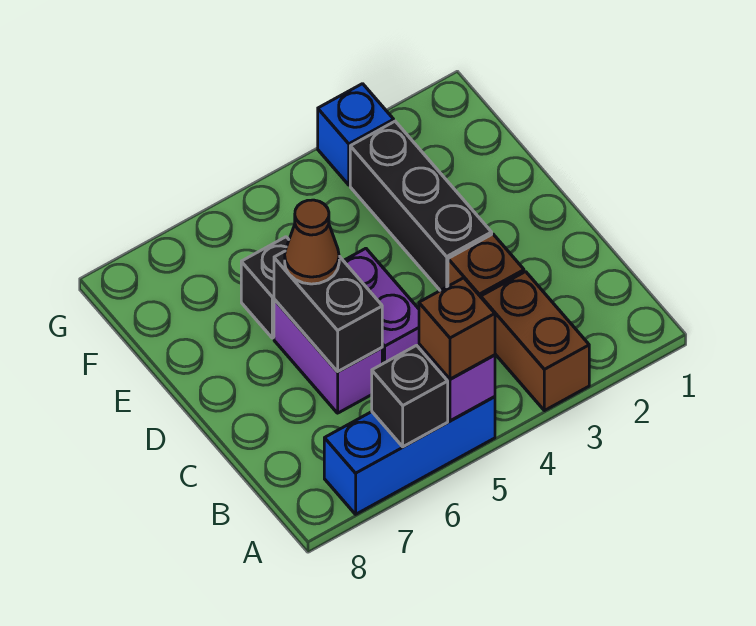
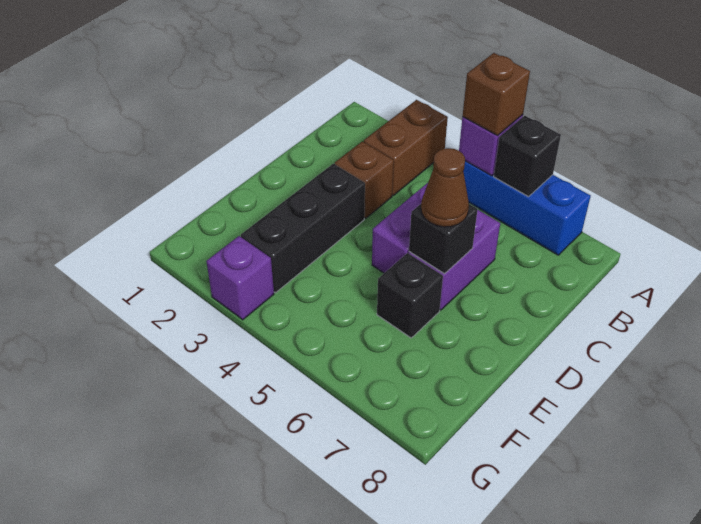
black 1x2 brick [274,251,382,372] -> black 1x1 brick [409,204,478,274]
blue 1x1 brick [318,84,394,185] -> purple 1x1 brick [206,236,274,320]

